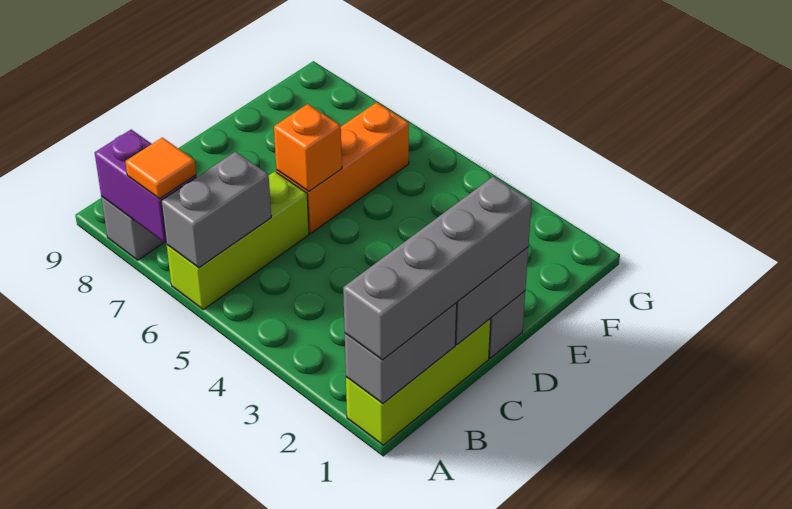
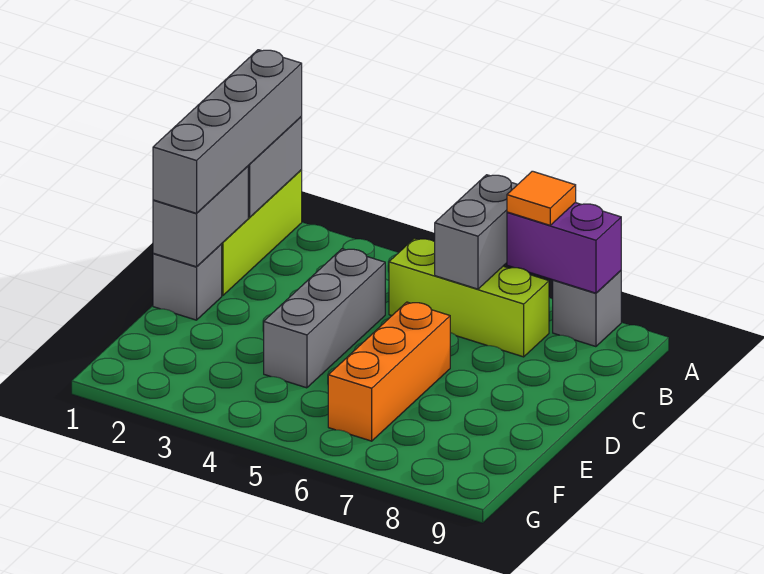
lime 1x3 brick [167,171,309,309] -> lime 1x3 brick turned to [389,238,549,357]
none -> grey 1x3 brick [264,249,385,388]
orange 1x1 brick [274,104,342,191] -> none

